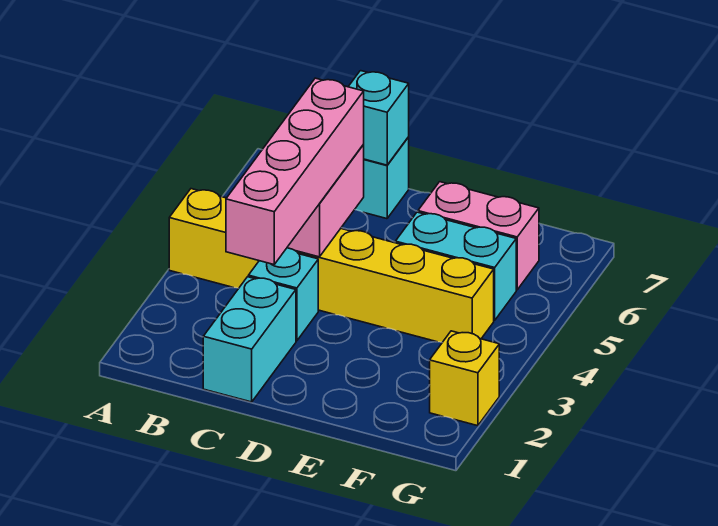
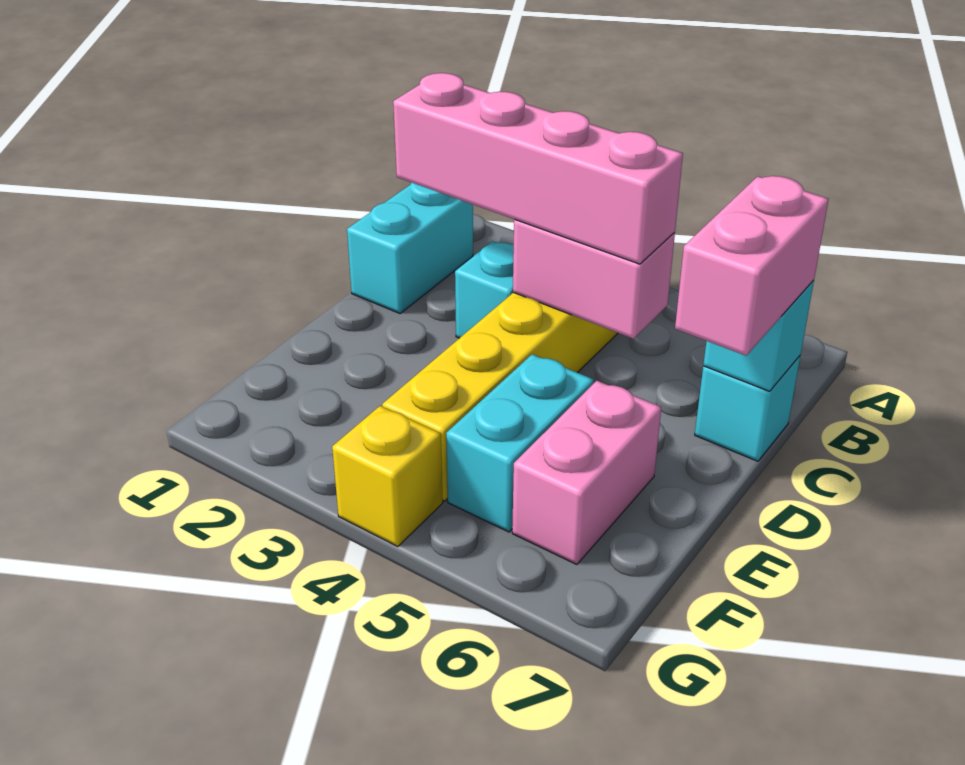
cyan 1x2 brick [203,277,296,402] -> cyan 1x2 brick turned to [347,183,473,313]
none -> pink 1x2 brick [675,176,829,356]
yellow 1x1 brick [430,331,499,426] -> yellow 1x1 brick moved to [332,406,443,547]

